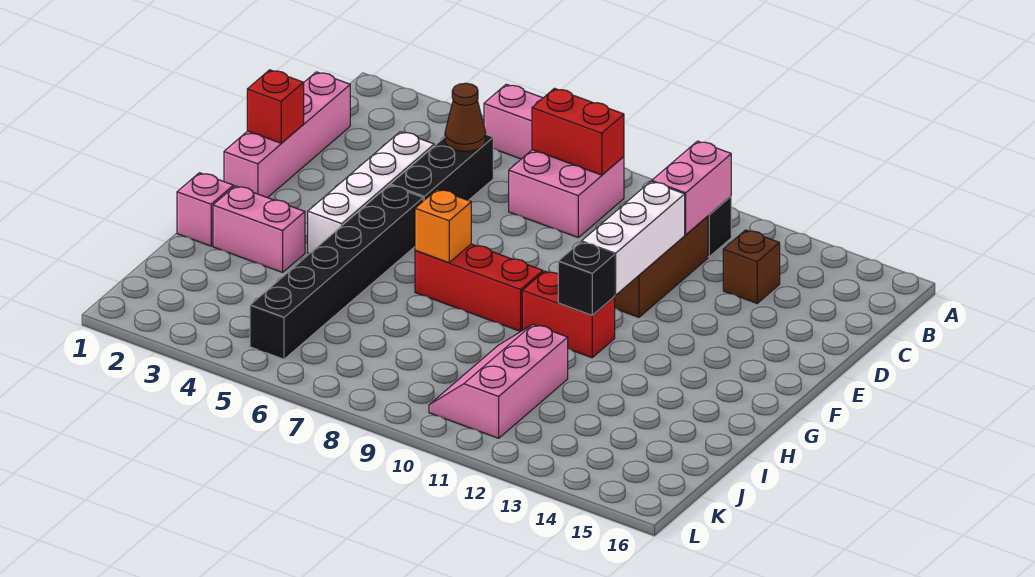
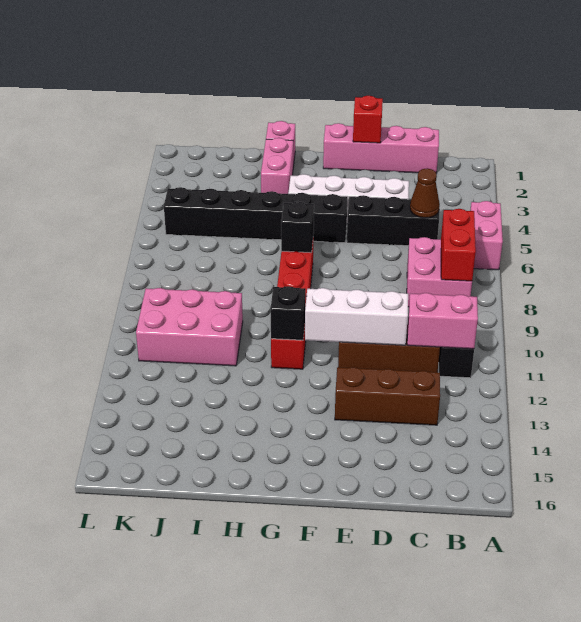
brown 1x1 brick [723,230,780,303] -> brown 1x3 brick [335,367,440,425]
orange 1x1 brick [415,189,471,263] -> black 1x1 brick [281,201,314,253]
pink 2x3 slope [429,324,568,438] -> pink 2x3 brick [136,288,243,366]

